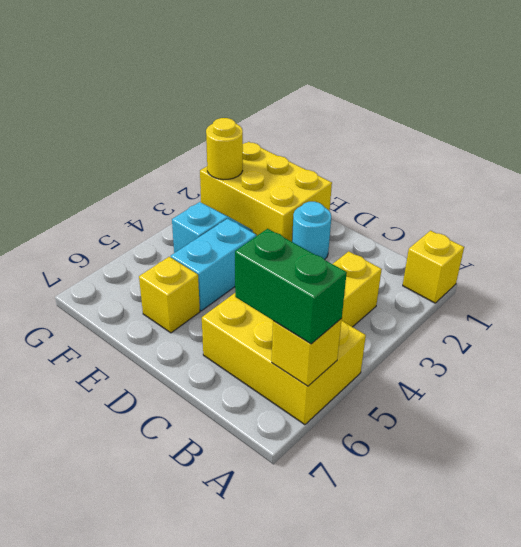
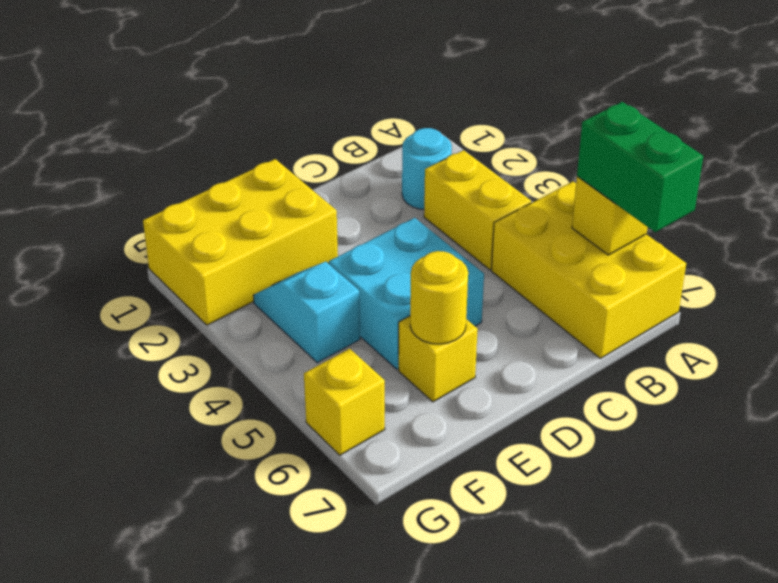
yellow 1x1 brick [403,231,464,303] -> yellow 1x1 brick moved to [304,349,385,455]
yellow 2x3 brick [202,293,366,425] -> yellow 2x3 brick turned to [491,182,686,358]
green 1x2 brick [235,229,347,344] -> green 1x2 brick turned to [577,102,703,232]
cyan 1x1 round brick [292,202,331,259] -> cyan 1x1 round brick moved to [402,128,452,209]
cyan 1x2 brick [171,219,256,311] -> cyan 2x2 brick [329,218,484,369]
yellow 1x1 round brick [206,118,243,180] -> yellow 1x1 round brick moved to [410,251,468,344]

